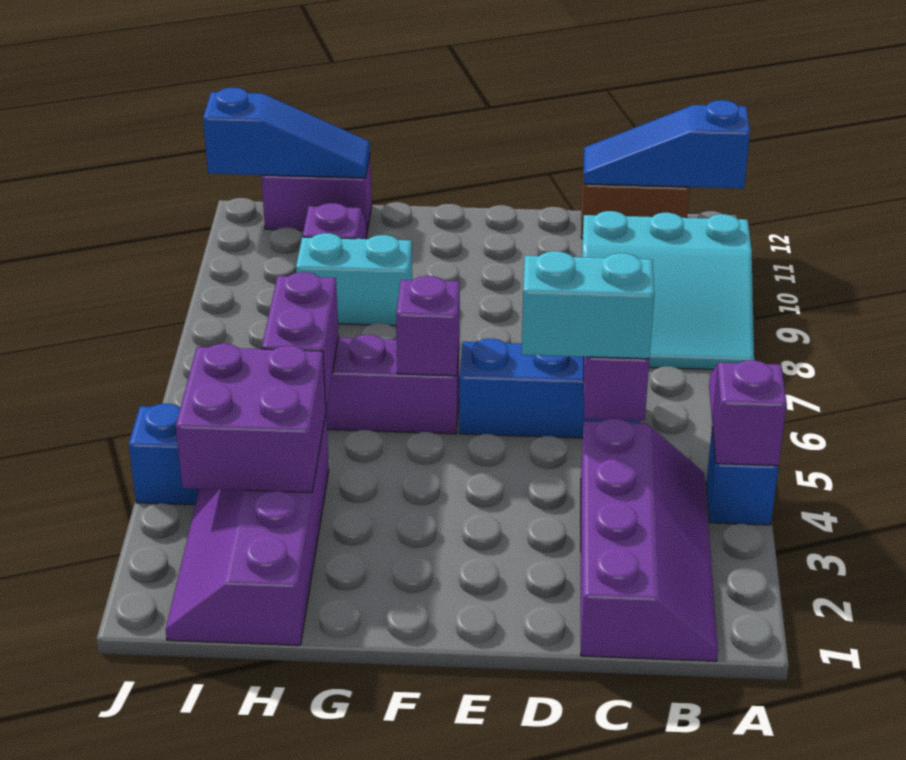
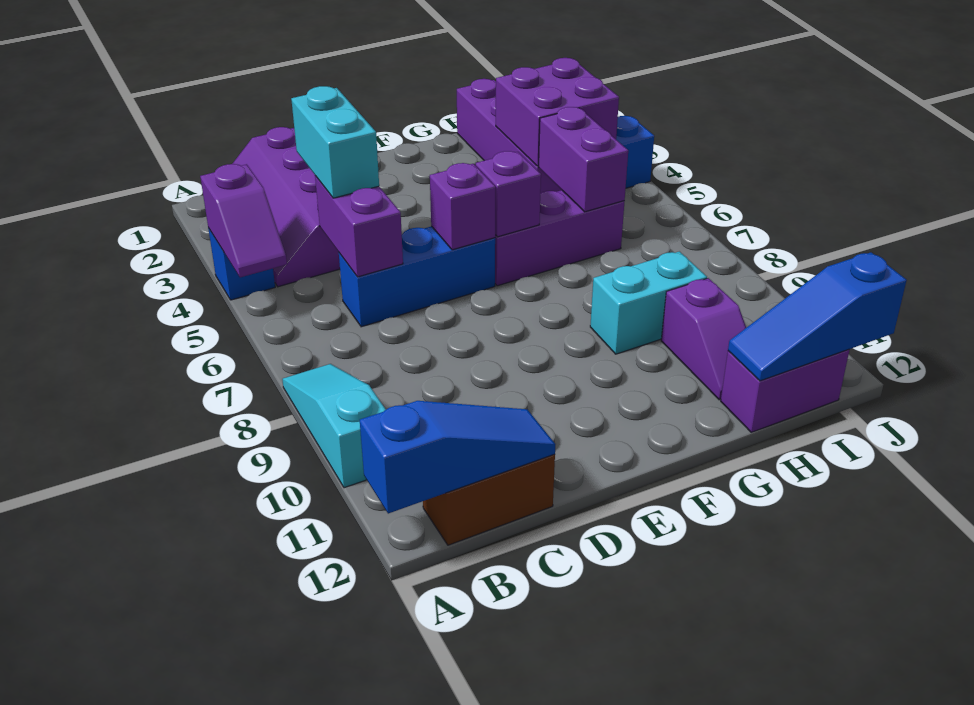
cyan 3x3 slope [582,211,754,369] -> cyan 1x3 slope [282,364,386,488]
cyan 1x2 brick [522,251,654,359] -> cyan 1x2 brick turned to [291,86,379,198]
none -> purple 1x1 brick [430,163,495,250]

